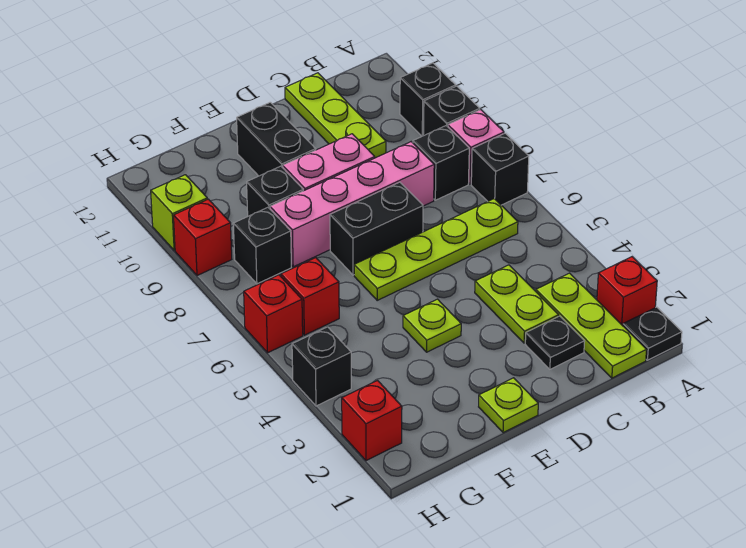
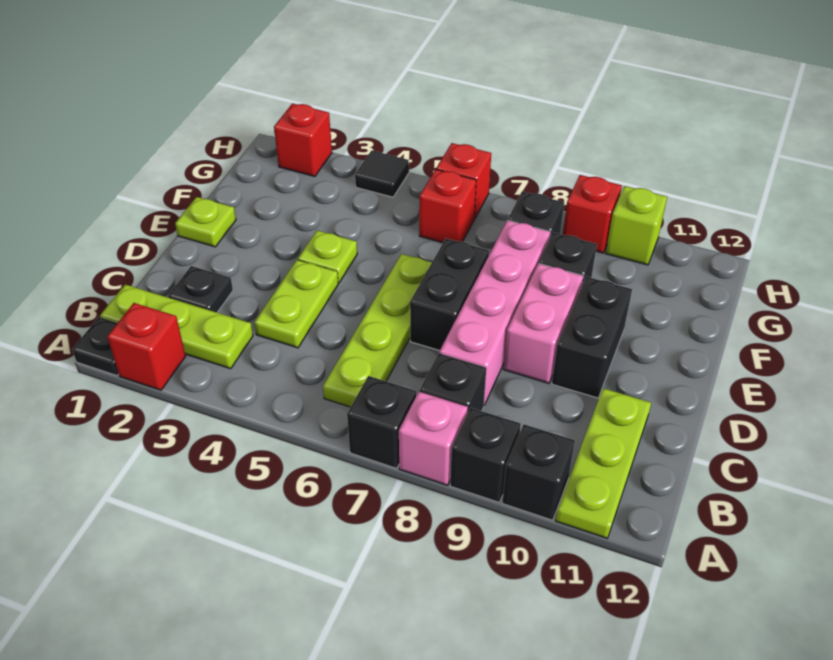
lime 1x2 plate [475,265,559,343] -> lime 1x2 plate turned to [254,260,338,348]
lime 1x3 plate [285,73,386,158] -> lime 1x3 plate turned to [556,388,651,538]
black 1x2 brick [237,102,316,176] -> black 1x2 brick turned to [552,277,632,398]
black 1x1 brick [292,327,351,406] -> black 1x1 tile [355,150,409,197]

